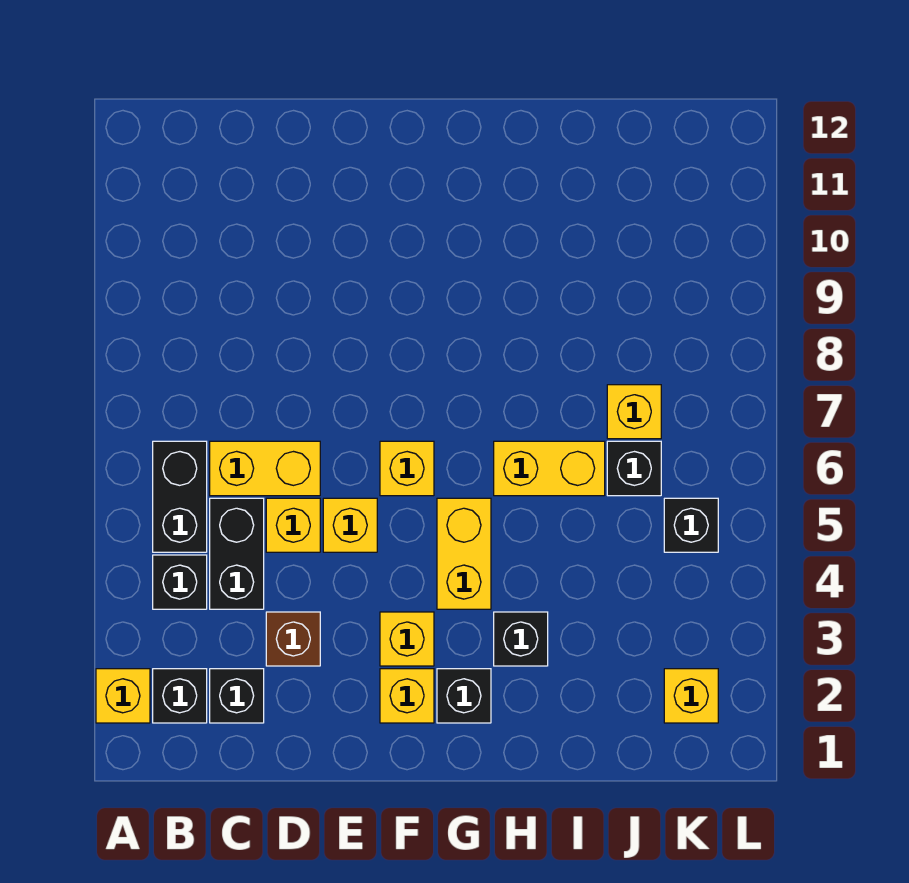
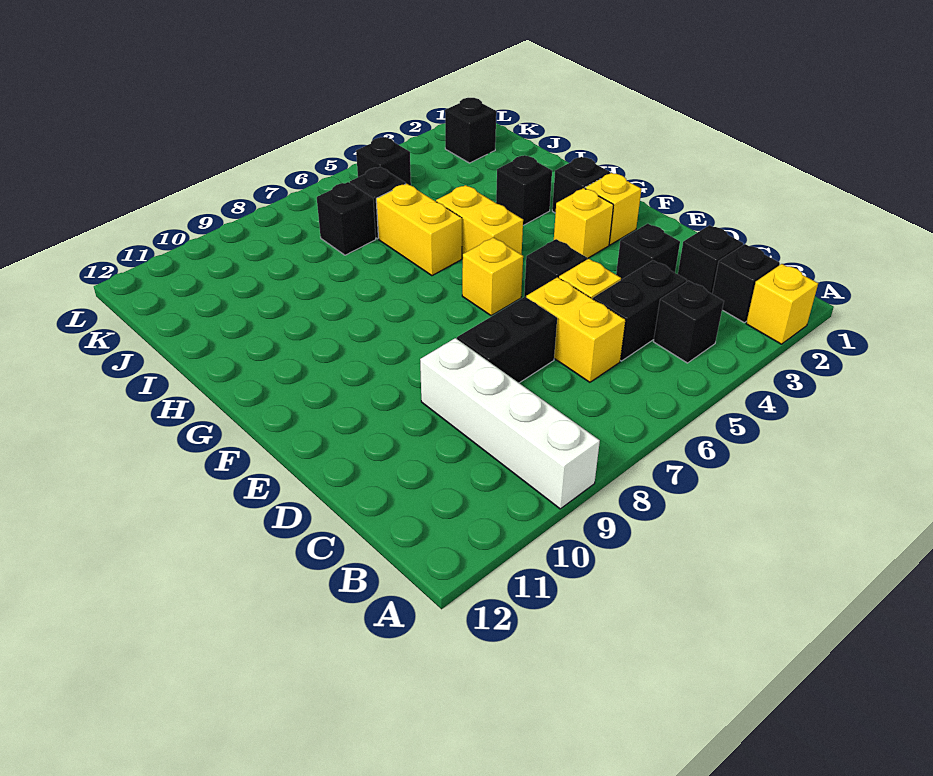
none -> white 1x4 brick [420,338,600,509]
black 1x2 brick [153,441,207,552] -> black 1x2 brick moved to [457,297,557,383]
brown 1x1 brick [266,612,320,666] -> black 1x1 brick [616,224,680,280]
yellow 1x1 brick [323,498,377,552] -> black 1x1 brick [524,239,587,297]
yellow 1x2 brick [437,498,491,609] -> yellow 1x2 brick turned to [436,185,523,258]
yellow 1x1 brick [607,385,661,439] -> black 1x1 brick [317,182,376,255]
yellow 1x1 brick [664,669,718,723] -> black 1x1 brick [445,98,496,163]

